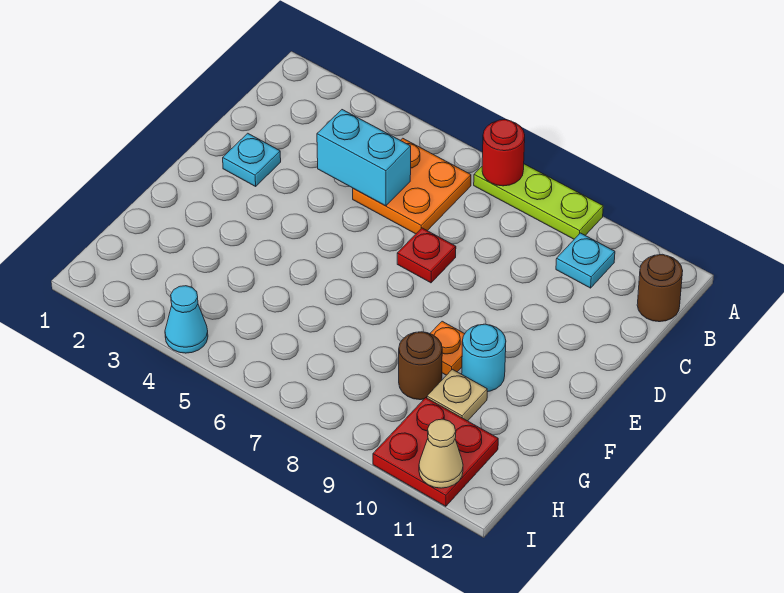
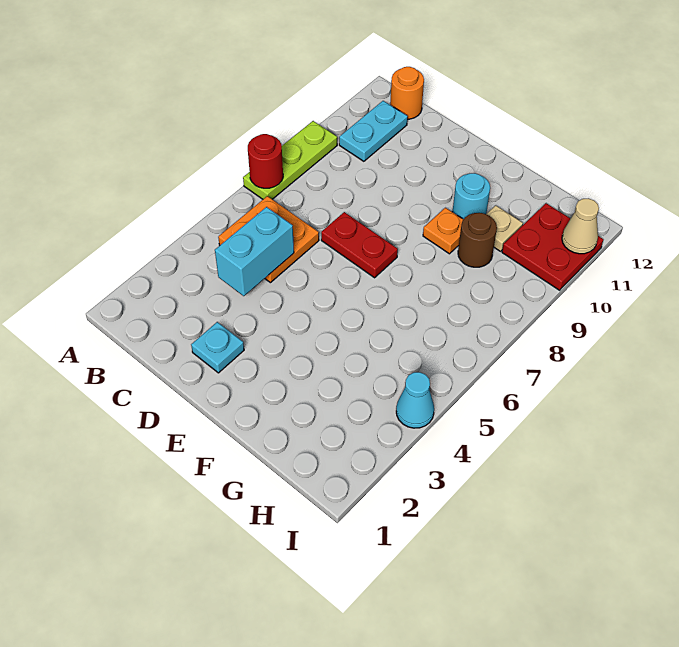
cyan 1x1 plate [556,233,615,288] -> cyan 1x2 plate [339,101,408,161]
brown 1x1 round brick [637,254,683,322] -> orange 1x1 round brick [390,67,424,119]
red 1x1 plate [397,228,456,283] -> red 1x2 plate [321,212,398,278]

